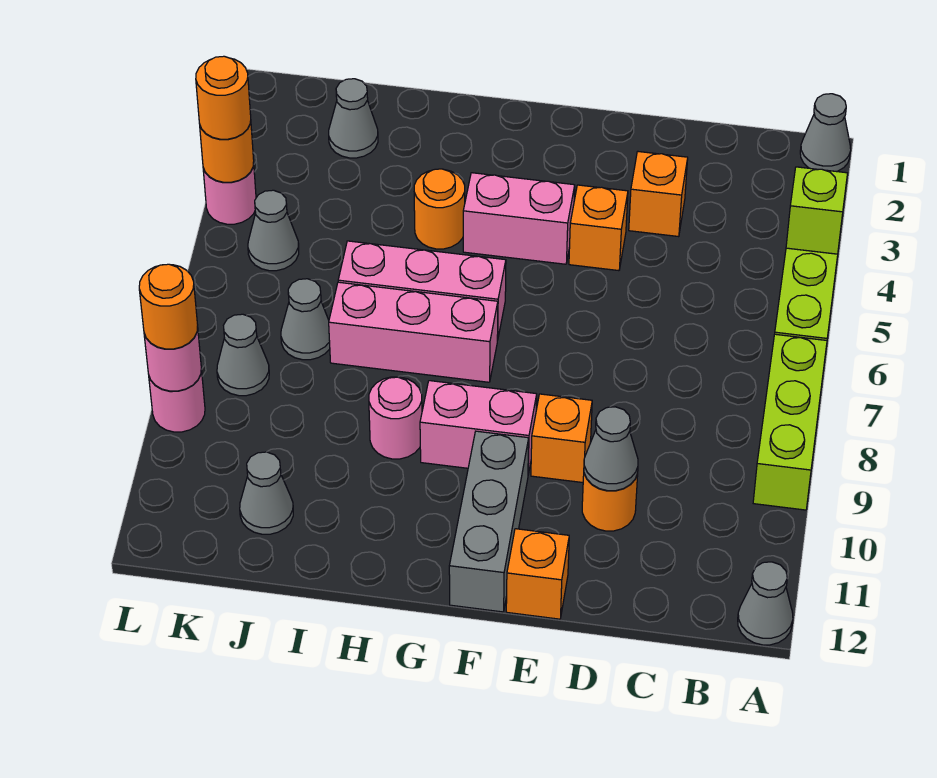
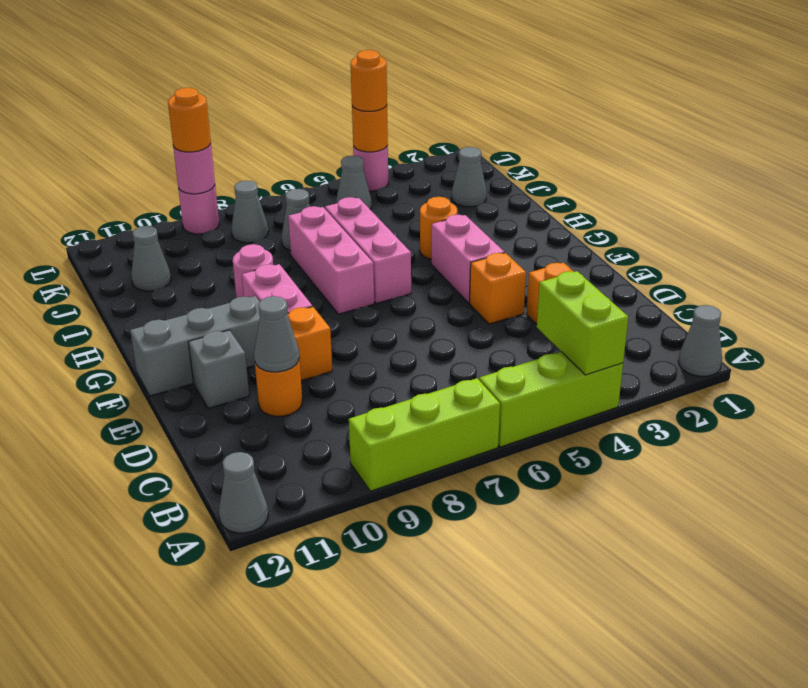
lime 1x1 brick [786,167,848,254] -> lime 1x2 brick [537,271,628,375]
none -> grey 1x1 brick [188,330,249,408]
orange 1x1 brick [506,529,569,619] -> none

